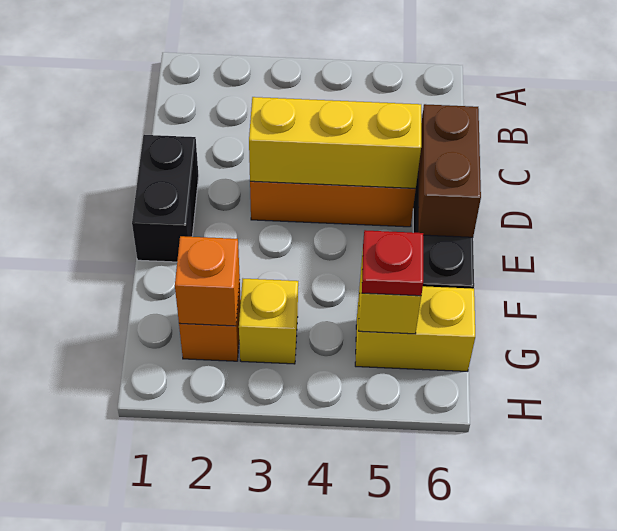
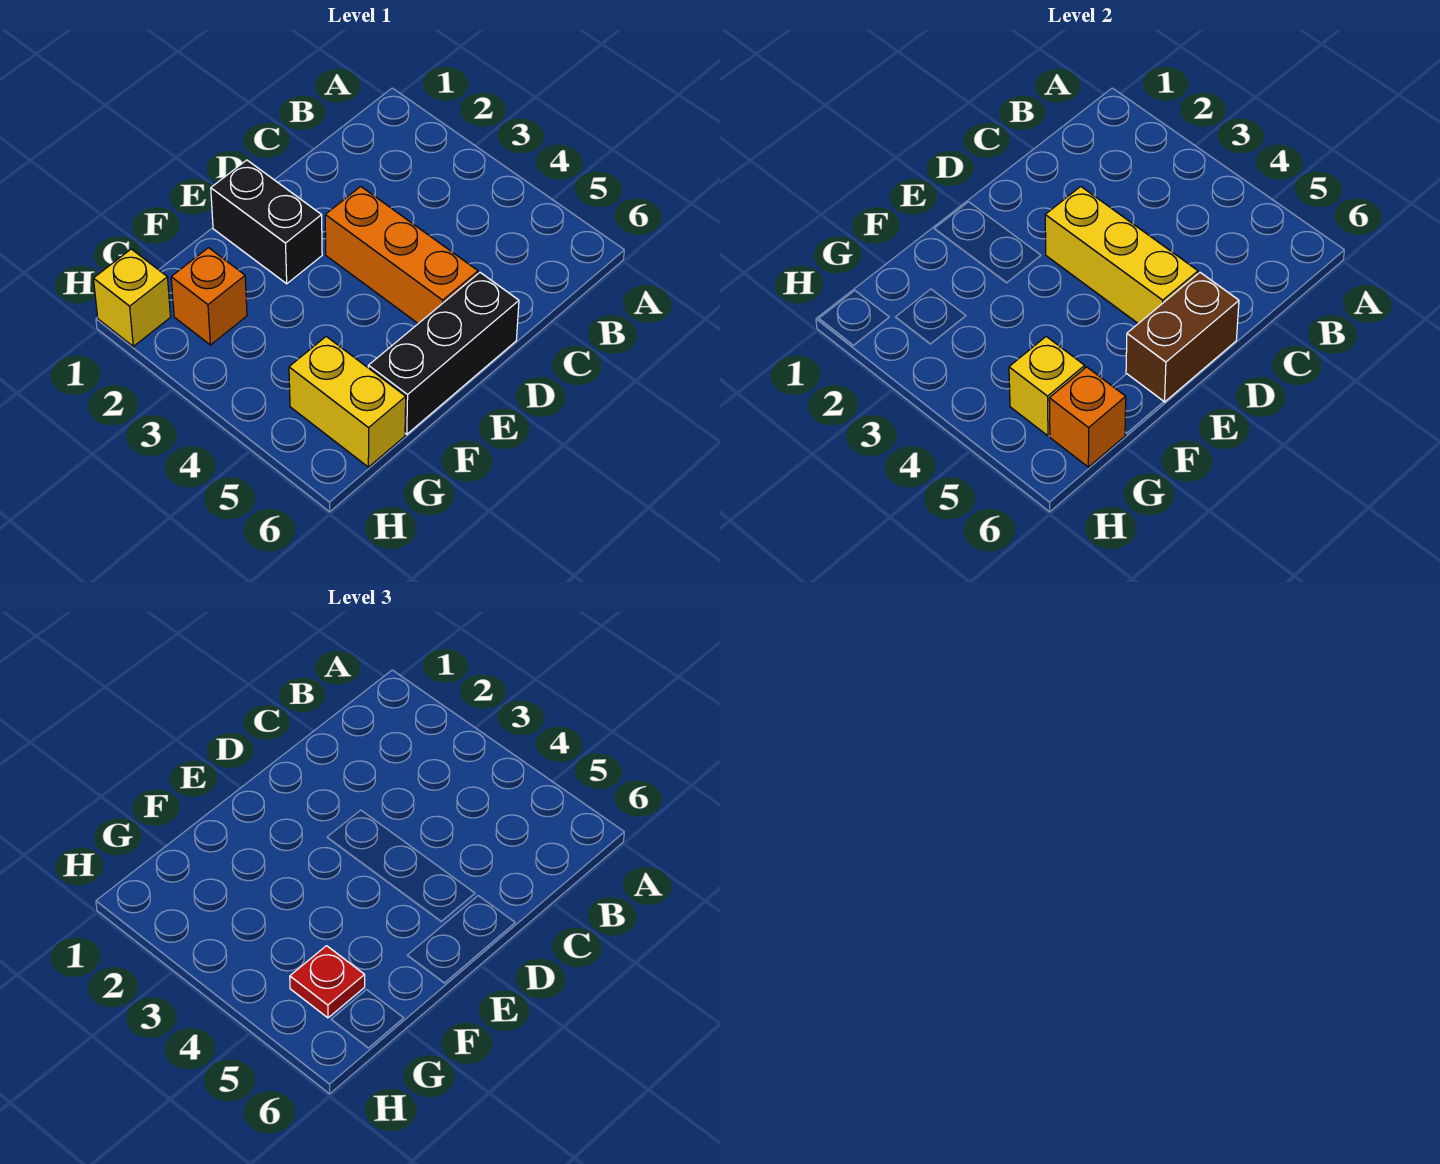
black 1x2 brick [132,135,199,262] -> black 1x2 brick turned to [211,160,322,284]
orange 1x1 brick [175,236,240,326] -> orange 1x1 brick moved to [1049,367,1126,467]
yellow 1x1 brick [239,279,298,364] -> yellow 1x1 brick moved to [93,249,171,346]

